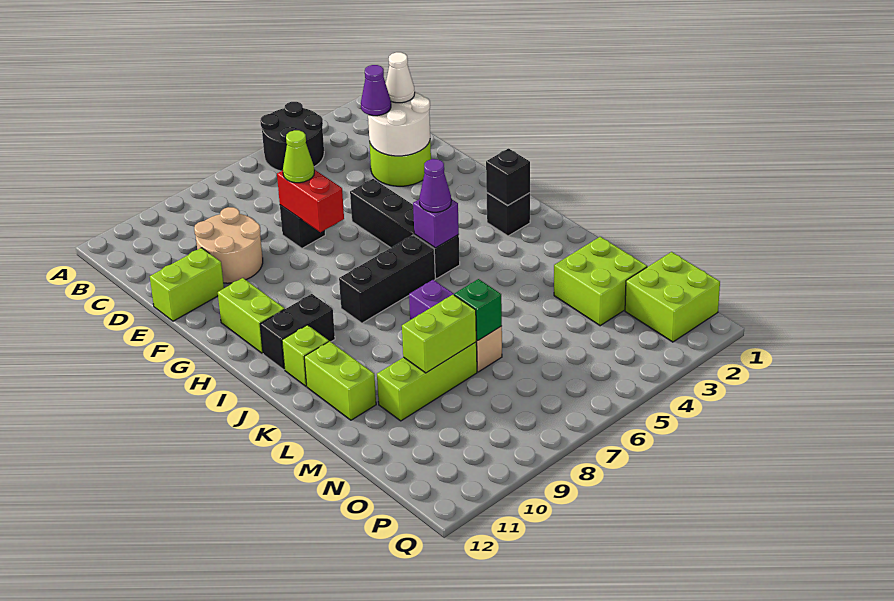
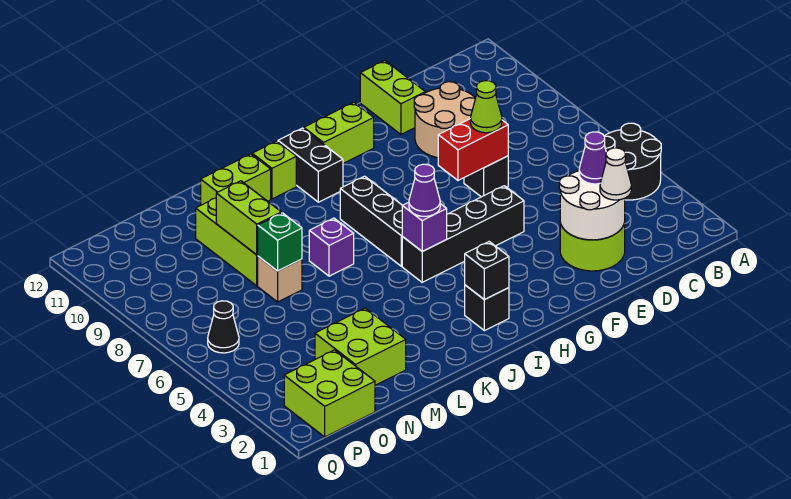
none -> black 1x1 cone [208,301,239,353]

